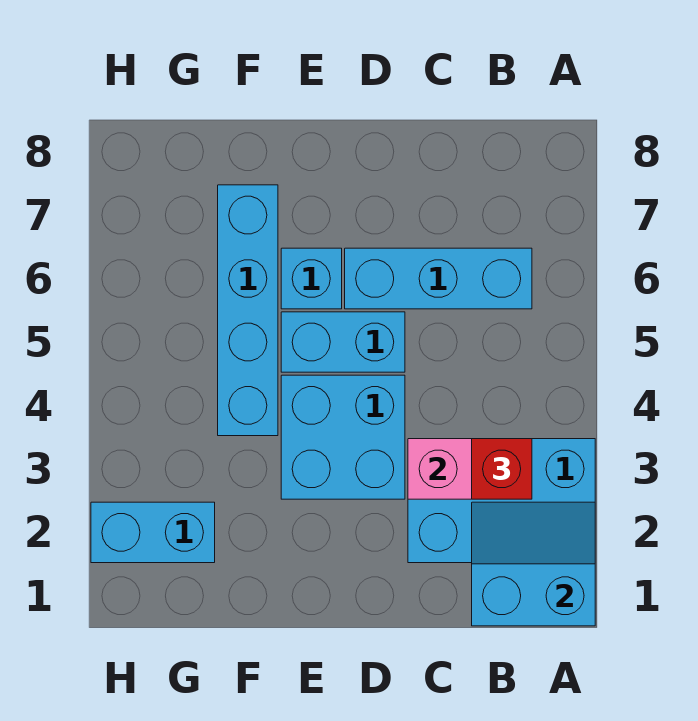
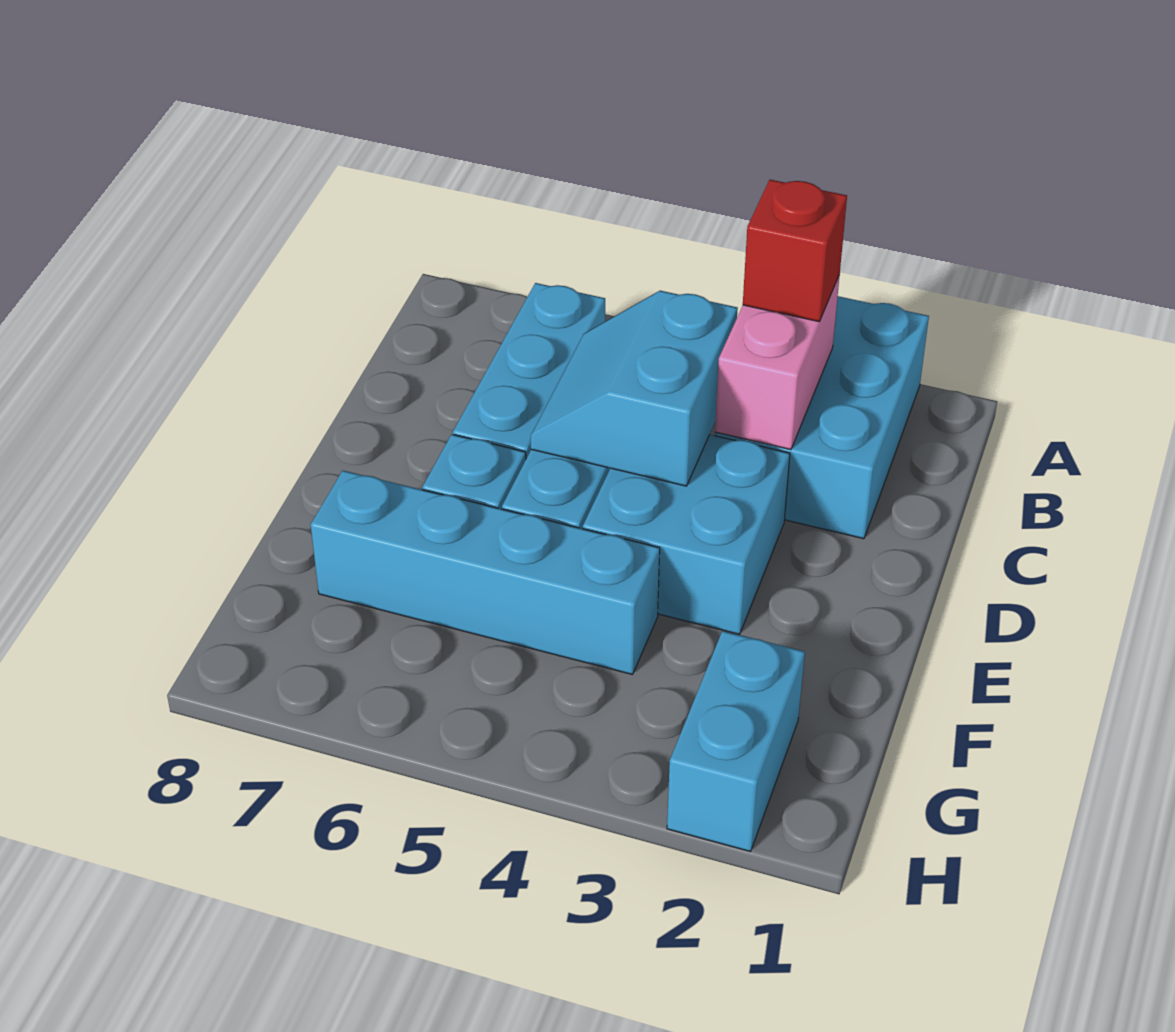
cyan 2x2 slope [472,502,595,626] -> cyan 2x2 slope moved to [531,291,738,486]

